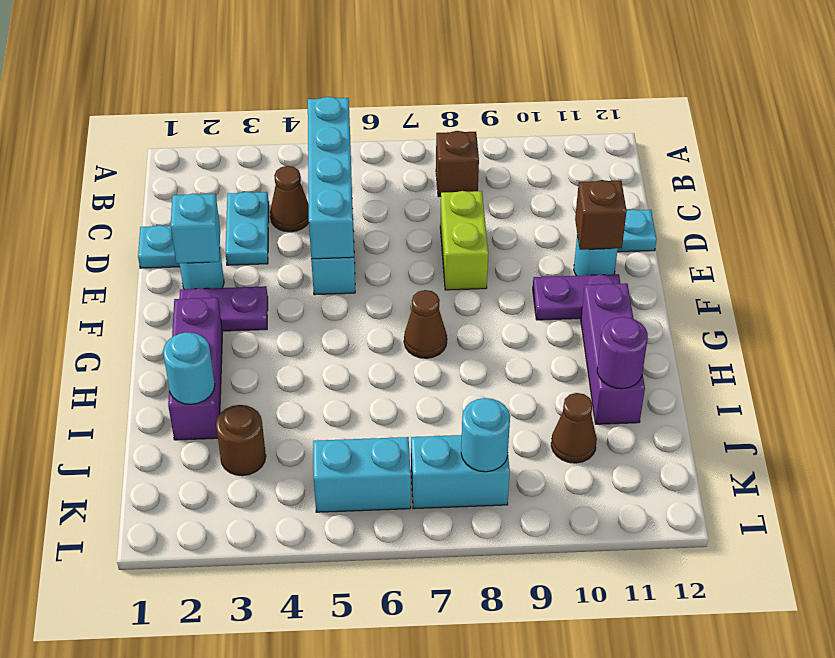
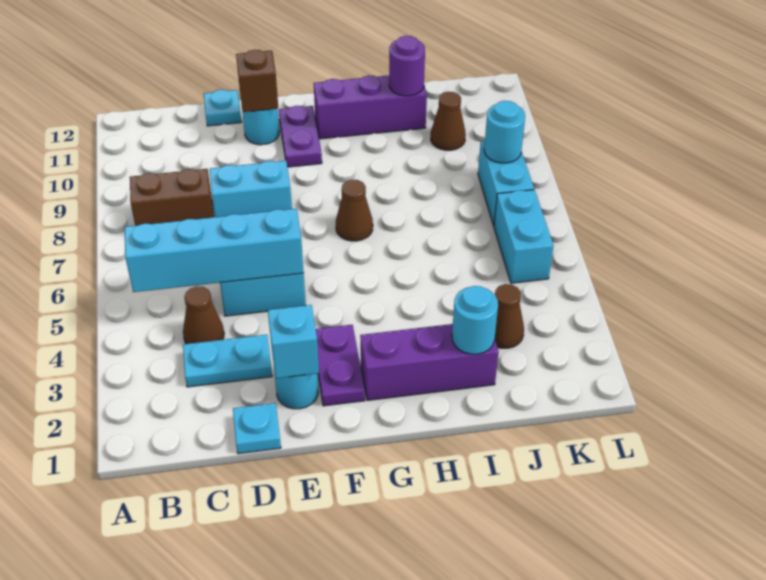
brown 1x1 brick [436,131,479,197] -> brown 1x2 brick [130,169,214,226]
lime 1x2 brick [440,191,488,290] -> cyan 1x2 brick [210,161,292,217]
brown 1x1 round brick [216,405,266,476] -> brown 1x1 cone [495,284,524,348]

